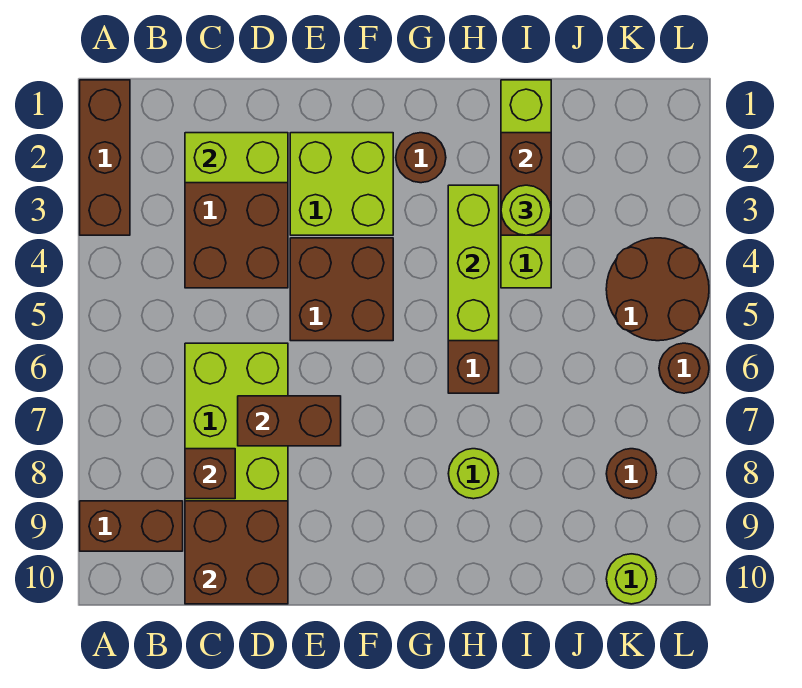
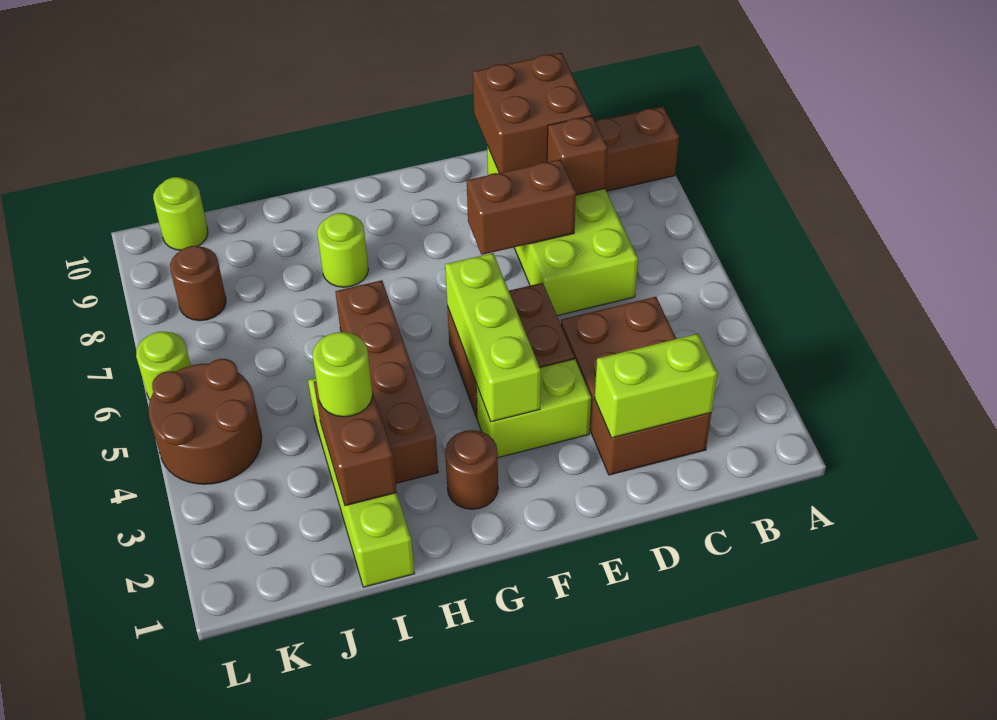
brown 1x3 brick [80,80,130,235] -> none
lime 2x2 brick [290,133,393,235] -> lime 1x2 brick [476,359,591,458]
lime 1x3 brick [448,185,499,341] -> lime 1x3 brick moved to [445,253,541,422]
brown 1x1 round brick [659,343,709,393] -> lime 1x1 round brick [136,332,191,400]

